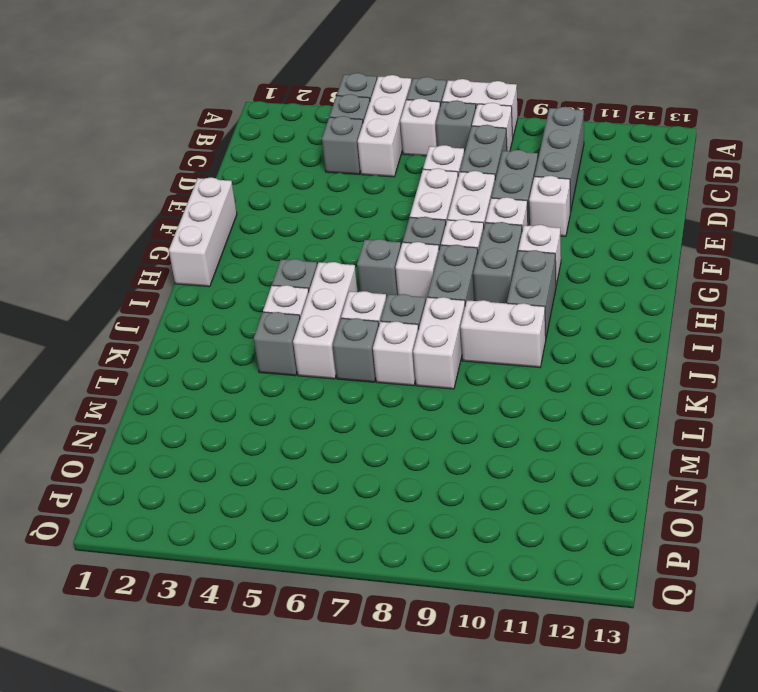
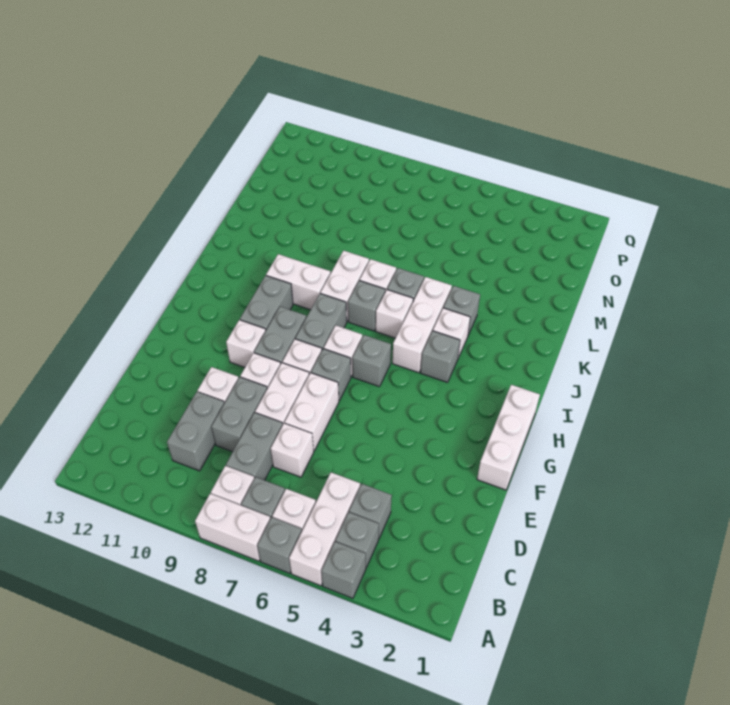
grey 1x3 brick [535,107,584,212] -> grey 1x2 brick [167,392,224,471]

